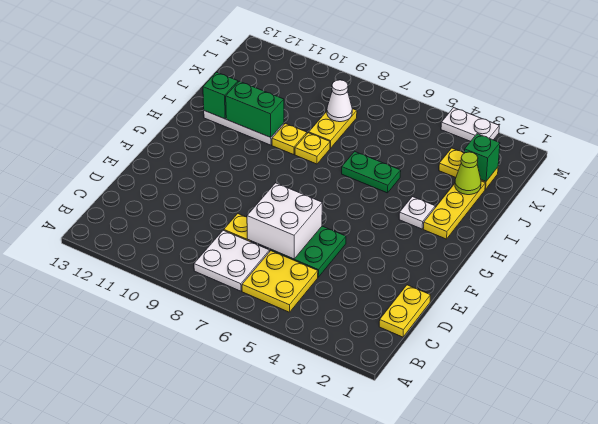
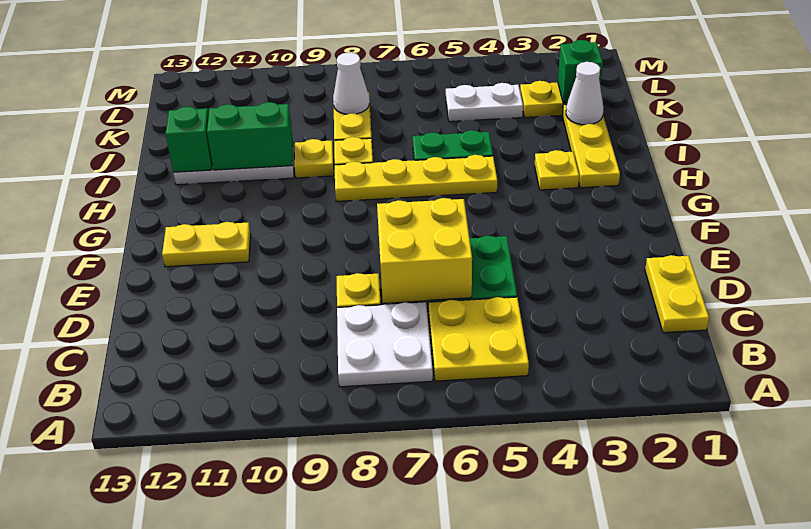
white 2x2 brick [247,183,322,259] -> yellow 2x2 brick [377,198,472,303]
none -> yellow 1x2 plate [162,222,251,267]
white 1x1 plate [399,197,435,229] -> yellow 1x1 plate [535,150,579,190]
none -> yellow 1x4 plate [335,155,497,201]
lime 1x1 cone [455,152,481,195] -> white 1x1 cone [566,62,603,125]
white 1x2 plate [441,108,499,141] -> white 1x2 plate moved to [446,83,523,122]

